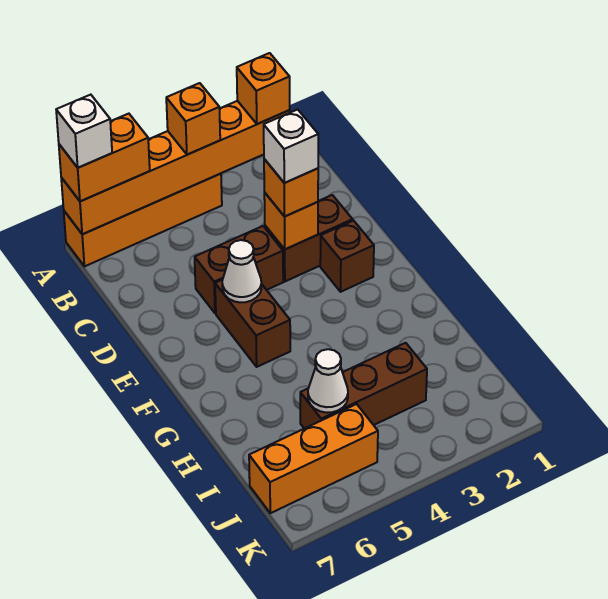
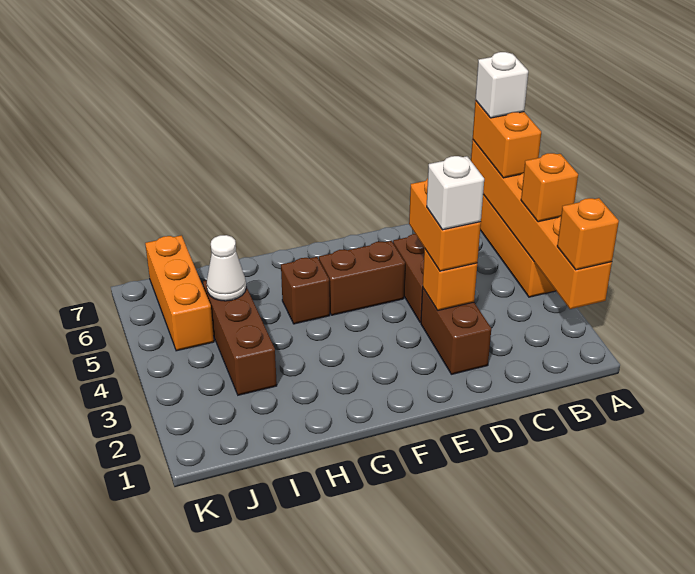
orange 1x1 brick [264,159,318,217] -> orange 1x2 brick [409,179,481,271]
brown 1x1 brick [320,221,374,292] -> brown 1x1 brick moved to [281,257,330,324]
white 1x1 cone [222,240,261,302] -> none

